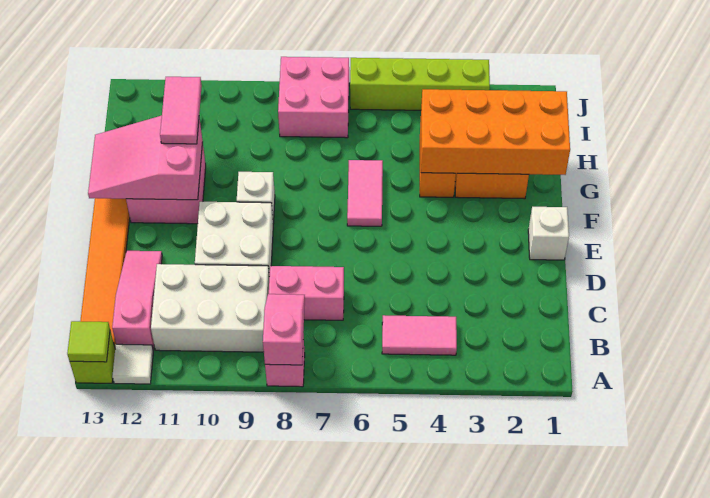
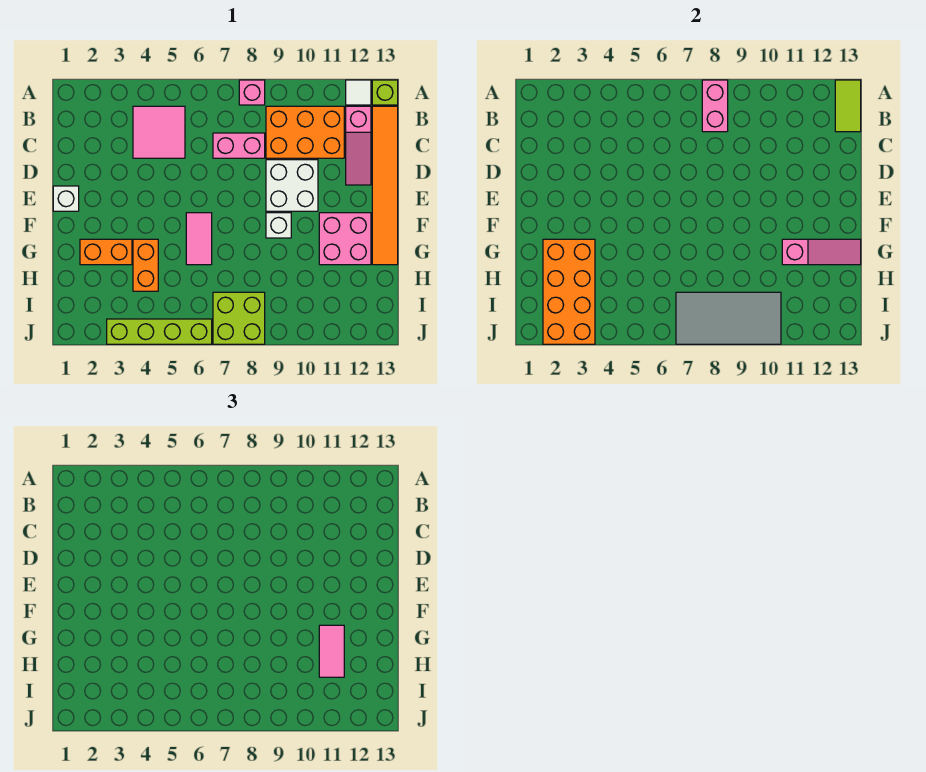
pink 1x2 slope [263,294,305,365] -> pink 1x2 brick [702,80,728,132]
lime 1x1 tile [67,321,110,362] -> lime 1x2 tile [835,80,861,132]
pink 1x2 tile [382,315,457,355] -> pink 2x2 tile [133,106,185,158]
white 2x3 brick [151,264,269,352] -> orange 2x3 brick [266,106,344,158]
pink 2x3 slope [88,116,203,200] -> pink 1x3 slope [782,239,861,265]
orange 2x4 brick [421,89,570,175] -> orange 2x4 brick turned to [543,239,595,344]
pink 2x2 brick [278,57,349,138] -> lime 2x2 brick [213,292,265,344]
none -> grey 2x4 tile [676,292,781,344]

